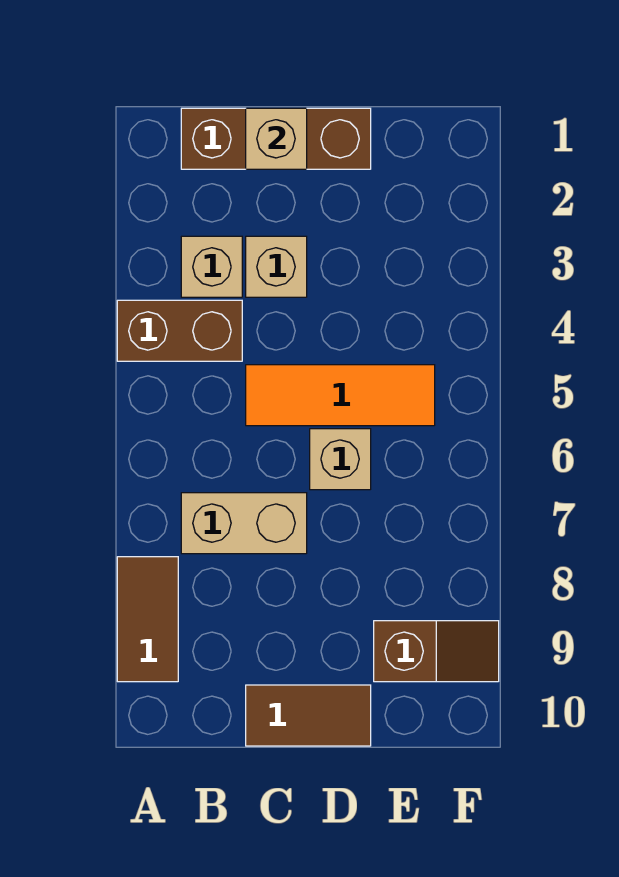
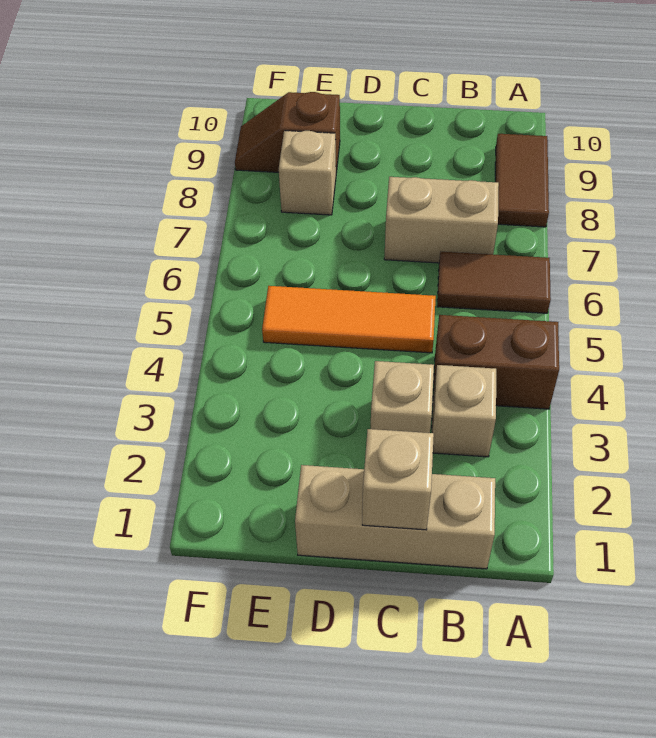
brown 1x3 brick [181,108,371,169] -> tan 1x3 brick [295,465,495,569]
brown 1x2 tile [246,685,371,746] -> brown 1x2 tile moved to [437,252,551,313]
tan 1x1 brick [310,429,371,490] -> tan 1x1 brick moved to [279,131,336,215]

